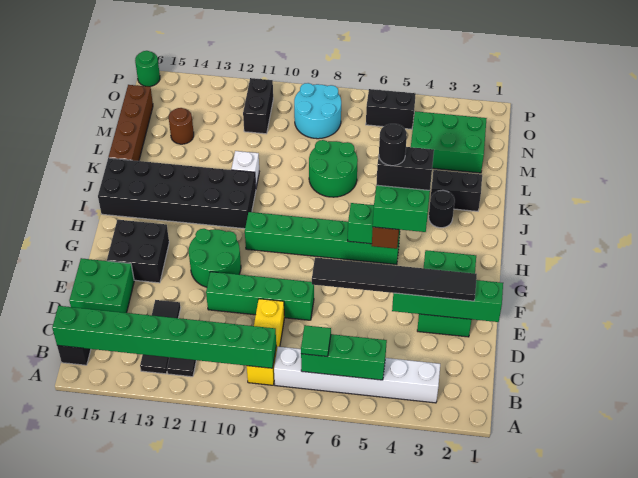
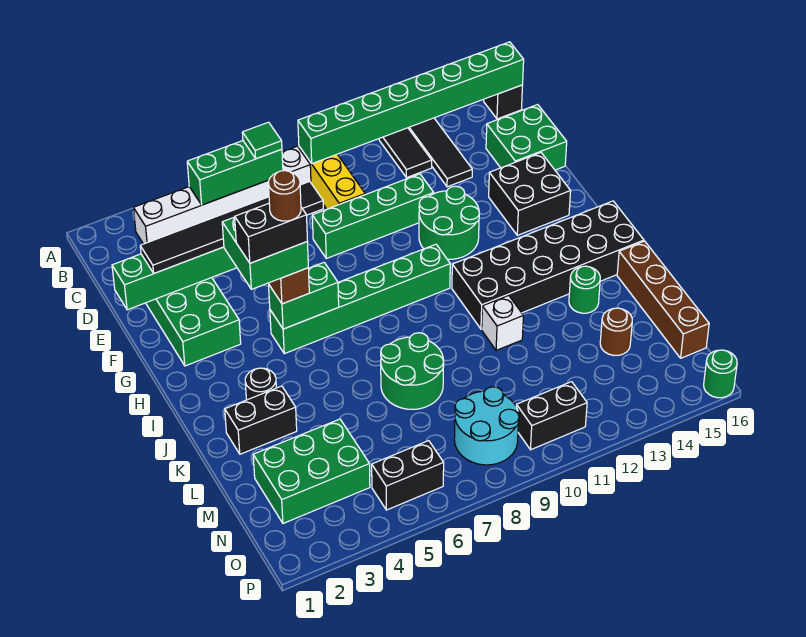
black 1x1 round brick [379,124,407,166] -> brown 1x1 round brick [269,170,301,221]
none -> green 1x1 round brick [569,266,600,313]
black 1x2 brick [243,78,273,134] -> black 1x2 brick turned to [516,382,587,450]

